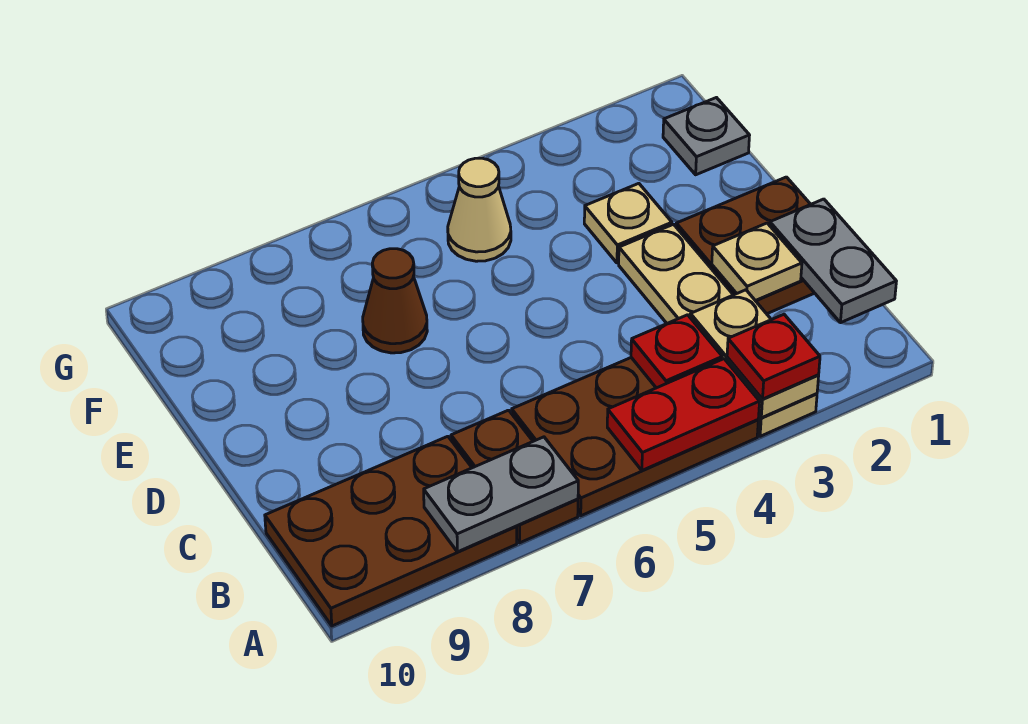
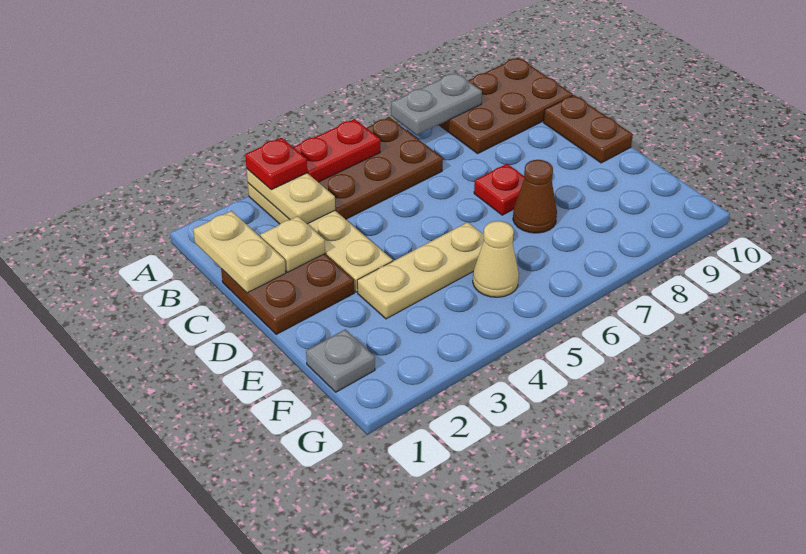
brown 1x2 plate [451,410,578,543] -> brown 1x2 plate moved to [543,95,633,163]
grey 1x2 plate [770,199,896,323] -> tan 1x2 plate [193,211,286,293]
red 1x1 plate [631,315,722,388] -> red 1x1 plate moved to [474,164,524,215]
tan 1x1 plate [584,183,672,263] -> tan 1x3 plate [357,222,484,319]

